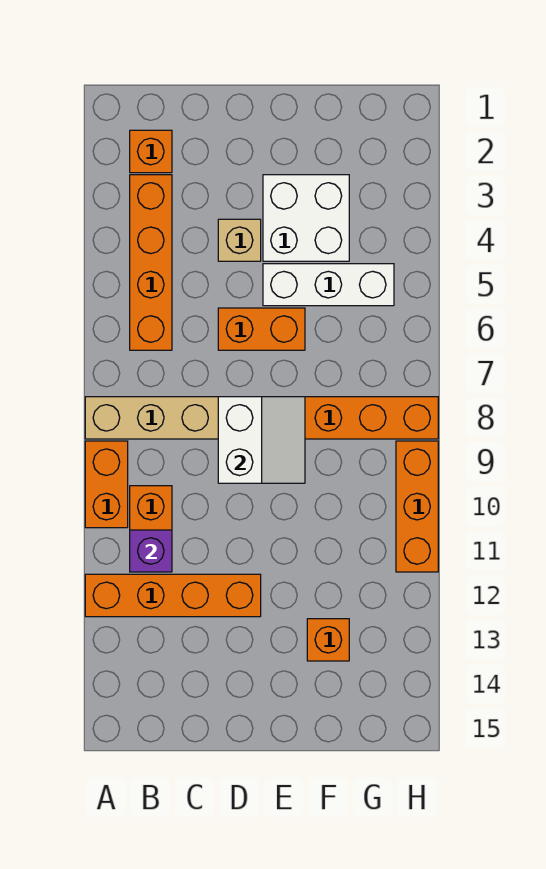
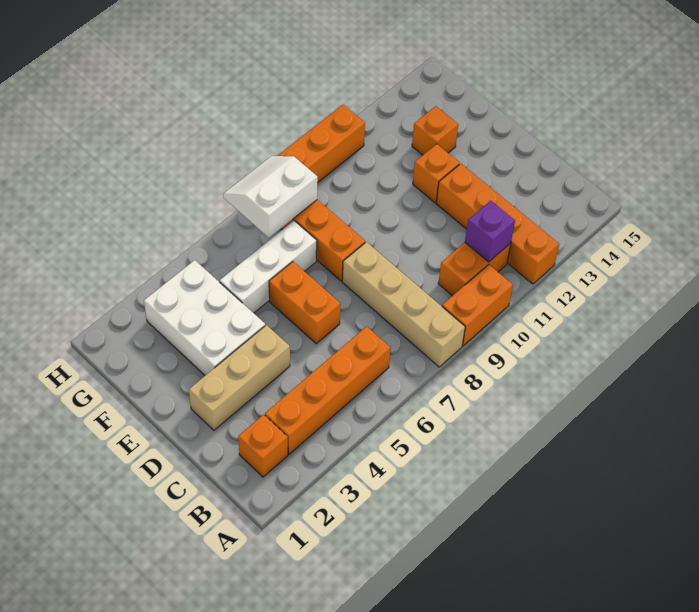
tan 1x1 brick [218,219,261,261] -> tan 1x3 brick [189,325,290,430]
white 2x2 slope [218,397,305,483] -> white 2x2 slope moved to [223,156,318,238]
white 2x2 brick [263,175,349,261] -> white 2x3 brick [144,260,265,375]
white 1x3 brick [263,264,394,306] -> white 1x3 brick turned to [220,221,317,313]
none -> orange 1x1 brick [413,144,460,203]

